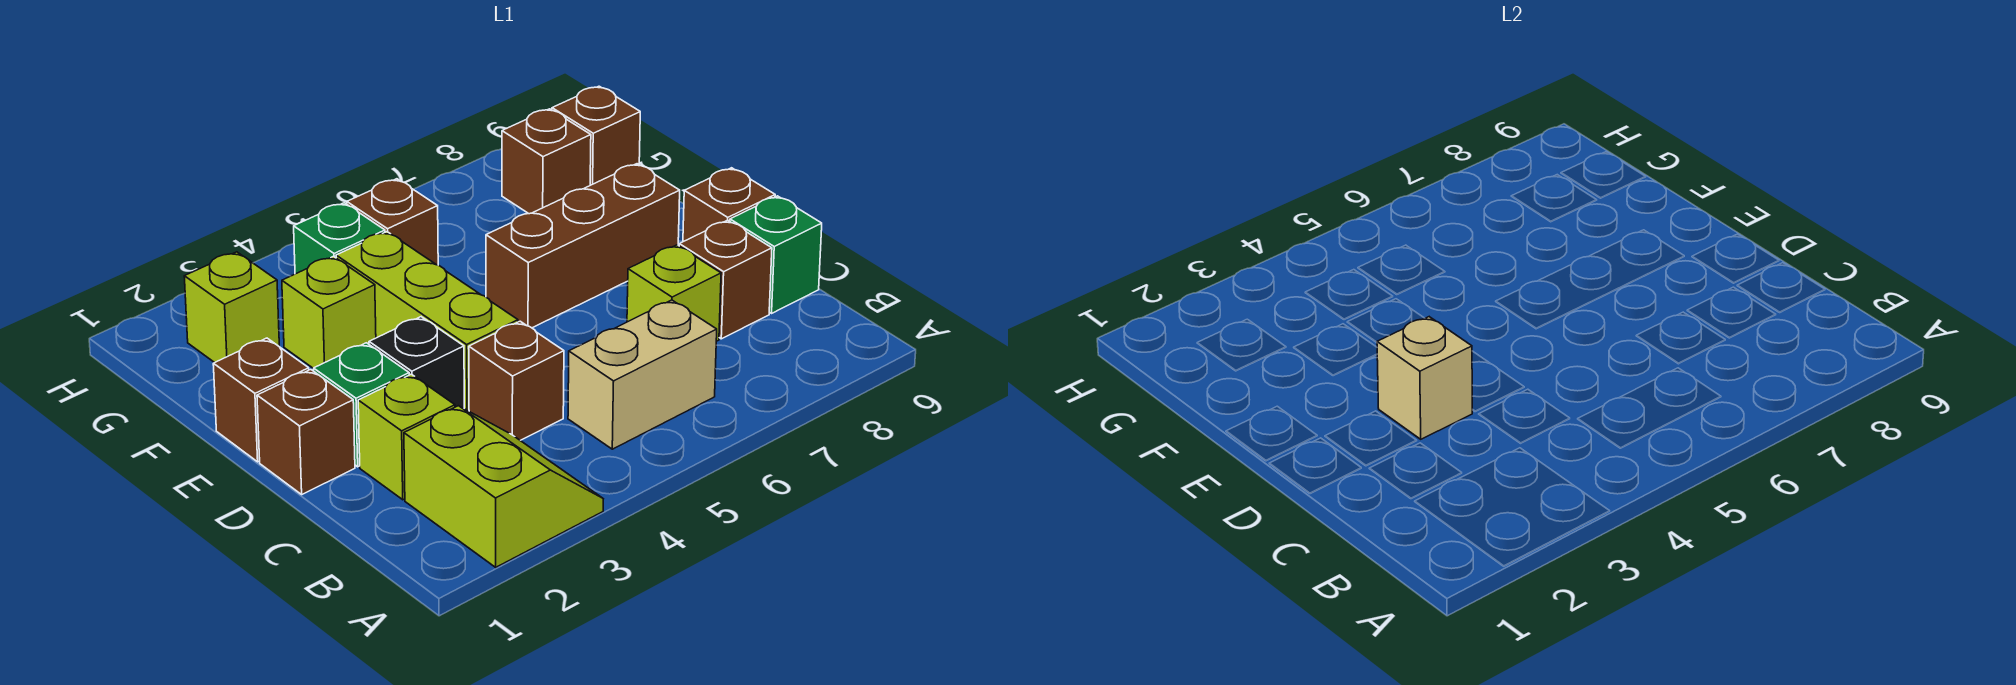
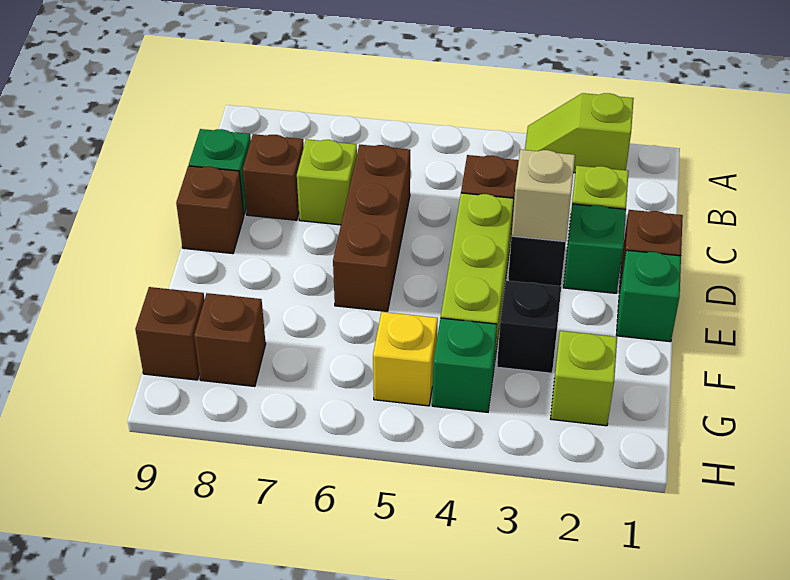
lime 2x2 slope [404,406,603,567] -> lime 1x2 slope [525,93,634,173]
tan 1x2 brick [568,300,717,449] -> none
brown 1x1 brick [213,338,309,462] -> green 1x1 brick [616,250,681,342]
brown 1x3 brick [486,164,680,328] -> brown 1x3 brick turned to [333,145,410,311]
lime 1x1 brick [282,256,376,369] -> black 1x1 brick [497,281,561,373]
brown 1x1 brick [347,179,438,265] -> yellow 1x1 brick [373,312,438,406]

